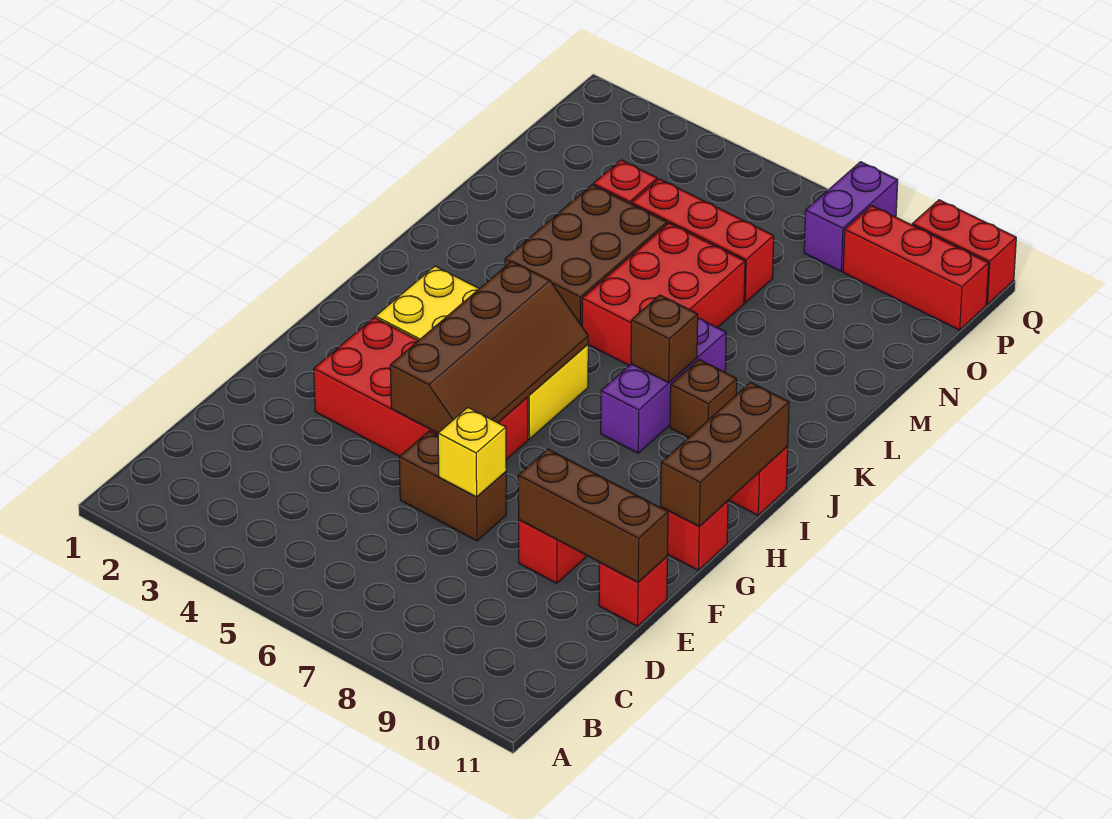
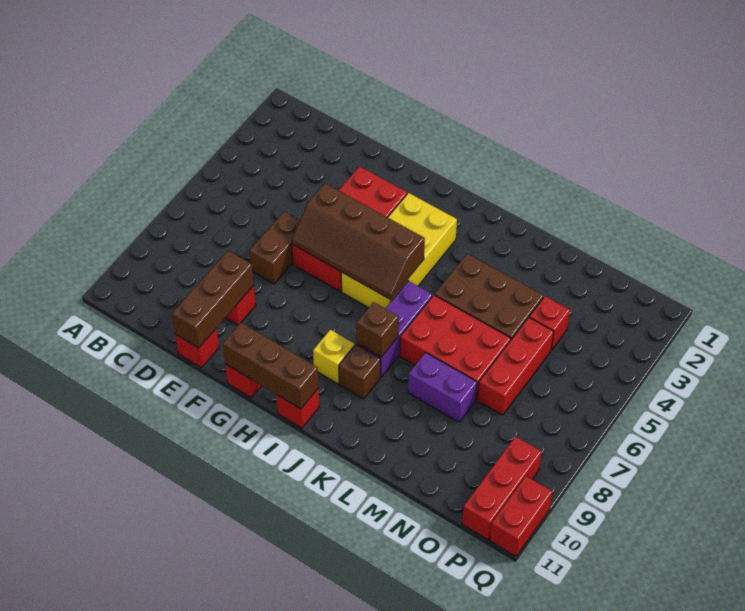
yellow 1x1 brick [438,408,506,497] -> yellow 1x1 brick moved to [313,330,355,384]
purple 1x3 brick [601,318,726,453] -> purple 1x3 brick turned to [357,281,433,377]
purple 1x2 brick [804,162,898,271] -> purple 1x2 brick moved to [408,353,477,422]

